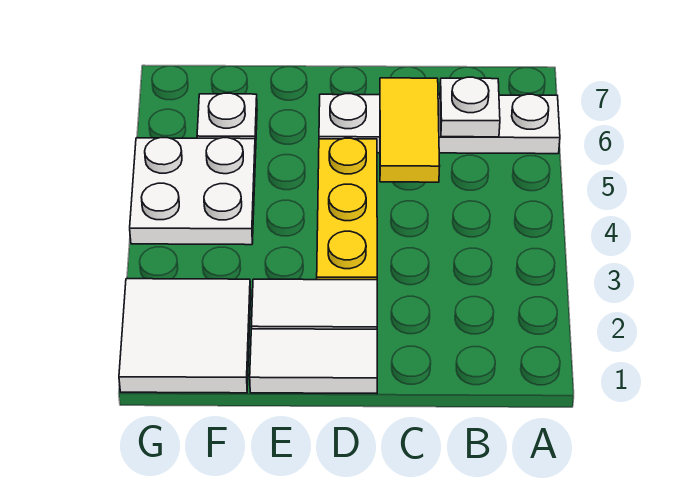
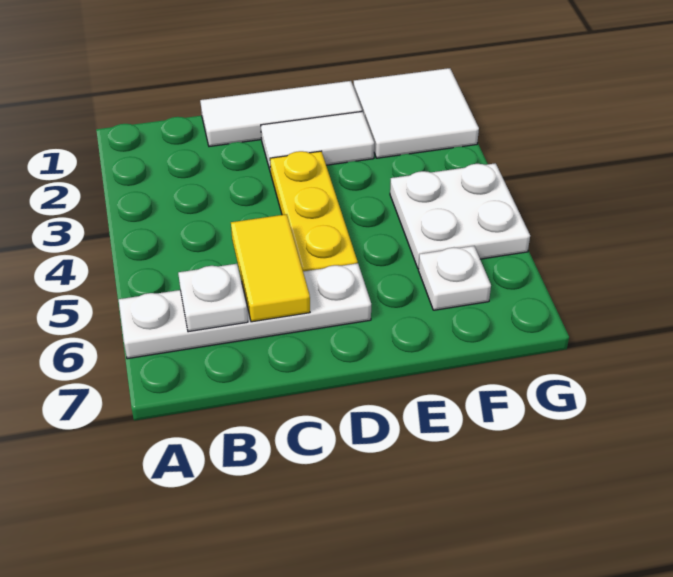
white 1x2 tile [250,329,377,394] -> white 1x3 tile [200,81,362,147]

